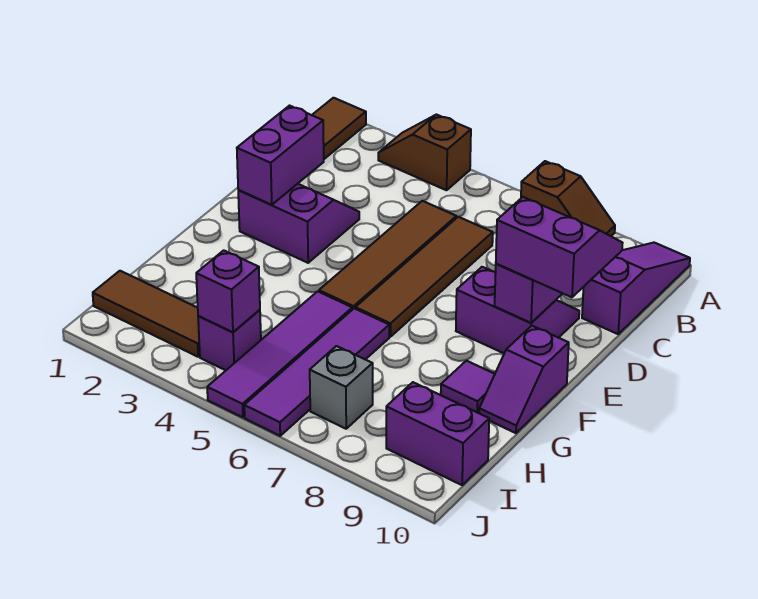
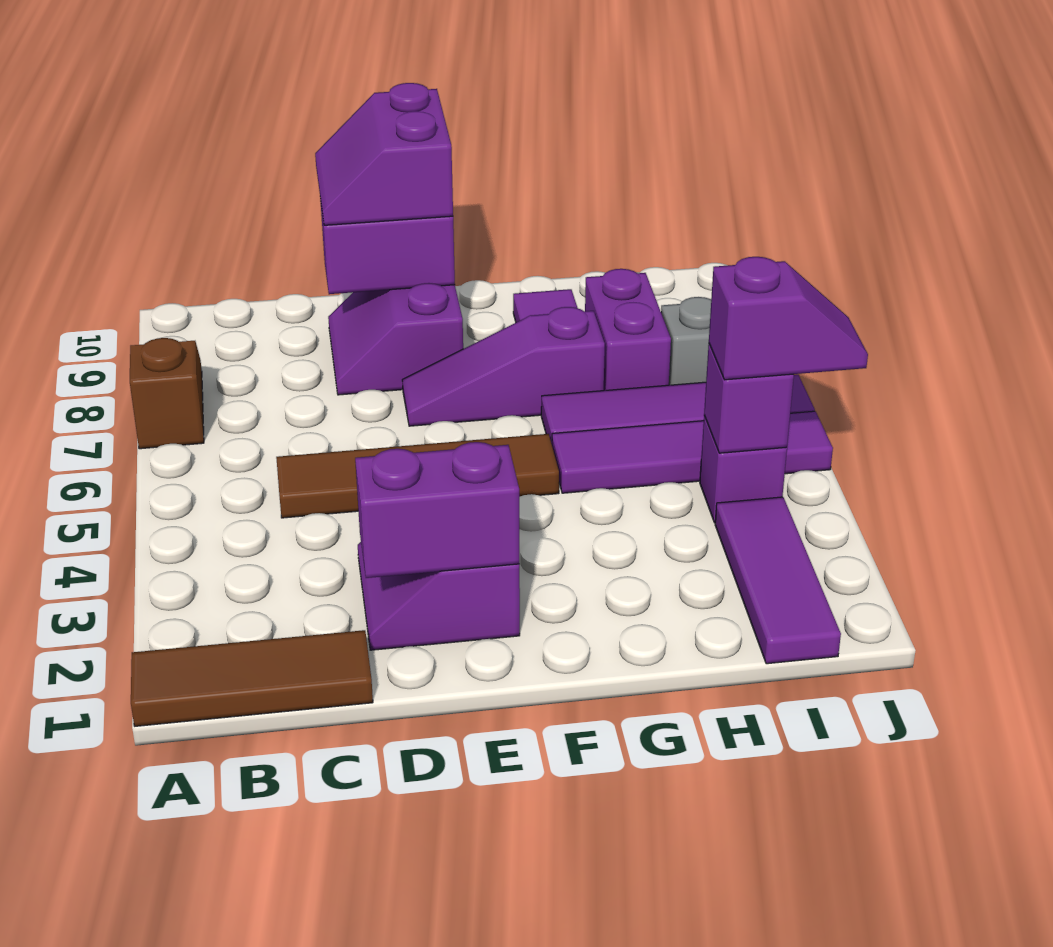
brown 1x2 slope [378,115,471,190] -> none
purple 1x3 slope [582,243,690,334] -> purple 1x3 slope moved to [402,307,605,426]
brown 1x4 tile [355,217,493,337] -> none
purple 1x2 slope [479,326,569,433] -> purple 1x2 slope moved to [709,257,868,380]
brown 1x3 tile [93,271,200,357] -> purple 1x3 tile [715,497,841,664]
purple 1x2 brick [386,382,489,485] -> purple 1x2 brick moved to [585,269,671,391]

